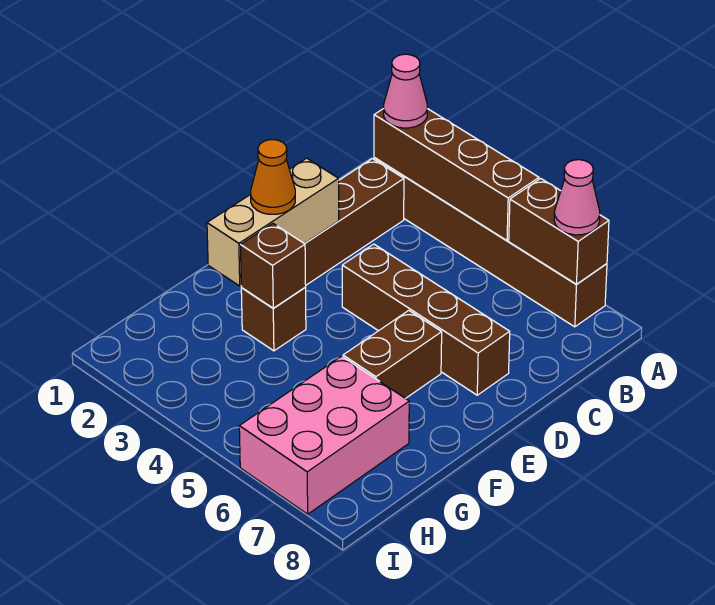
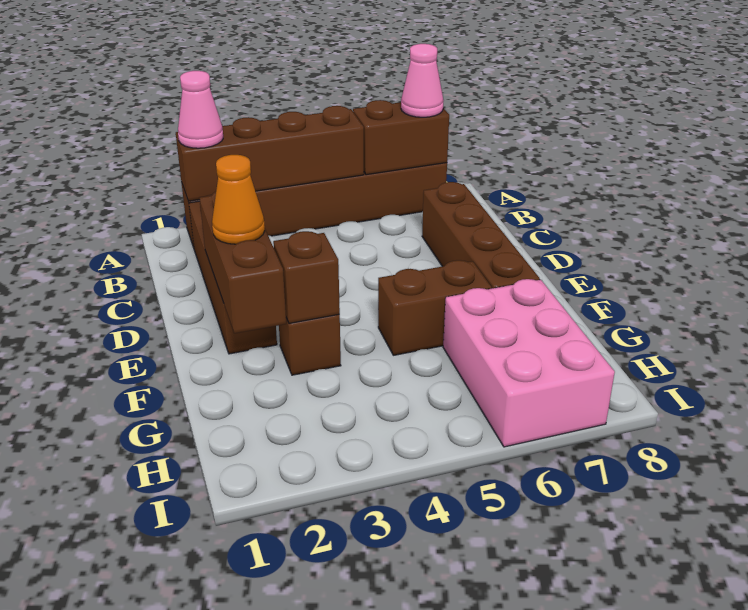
tan 1x3 brick [207,158,339,286] -> brown 1x3 brick [200,191,286,333]
brown 1x4 brick [342,244,510,395] -> brown 1x4 brick turned to [422,182,540,288]
brown 1x2 brick [343,310,442,399] -> brown 1x2 brick turned to [378,260,492,355]

